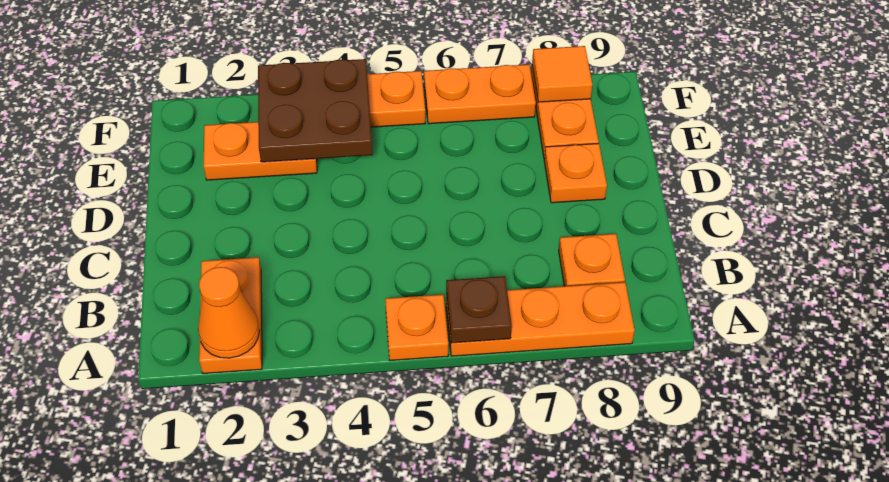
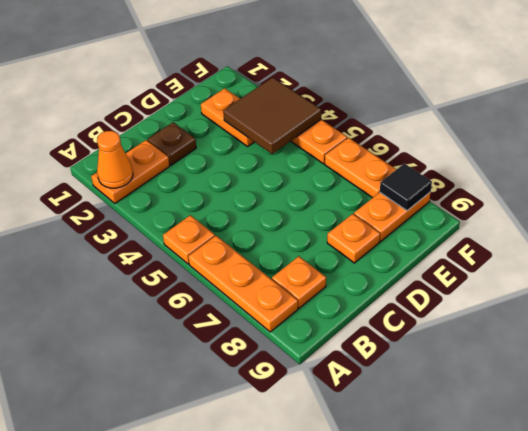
brown 1x1 plate [446,276,512,343] -> brown 1x1 plate moved to [148,122,196,165]
brown 2x2 plate [258,59,373,162] -> brown 2x2 tile [223,77,321,154]
orange 1x1 tile [532,46,592,102] -> black 1x1 tile [380,164,432,211]

